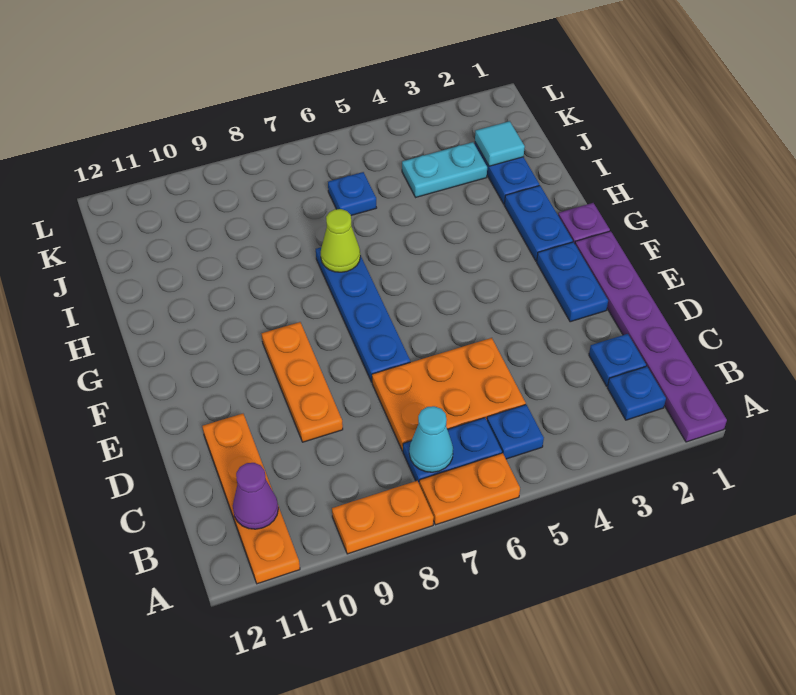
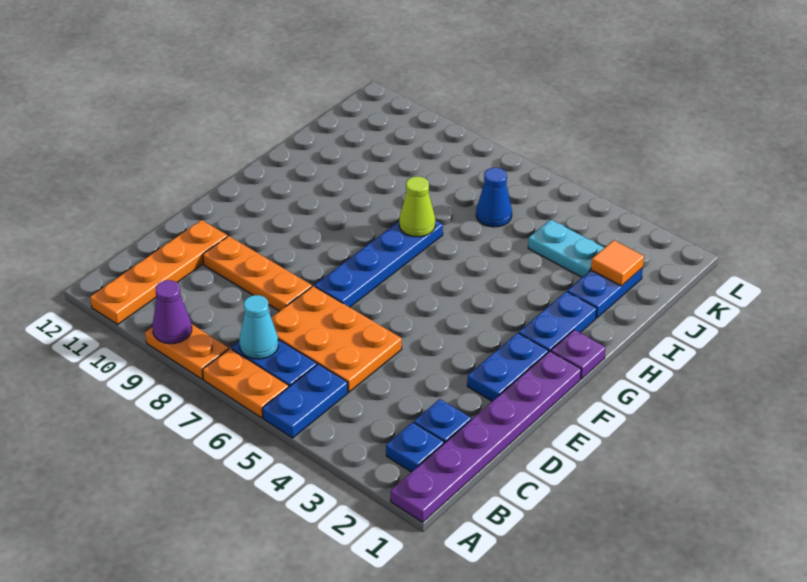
blue 1x1 plate [487,405,544,459] -> blue 1x2 plate [263,364,348,438]
purple 1x1 cone [233,463,278,529] -> purple 1x1 cone moved to [153,280,192,344]
orange 1x3 plate [262,322,343,442] -> orange 1x3 plate turned to [203,236,312,311]
cyan 1x1 tile [475,121,525,166] -> orange 1x1 tile [591,240,644,286]
blue 1x1 plate [328,172,377,215] -> blue 1x1 cone [476,168,512,227]

